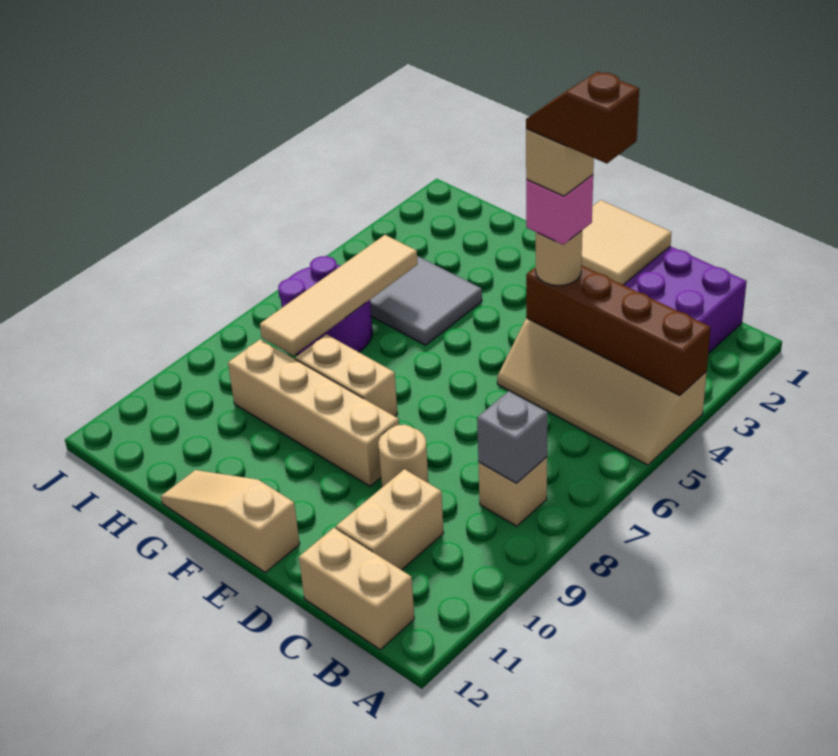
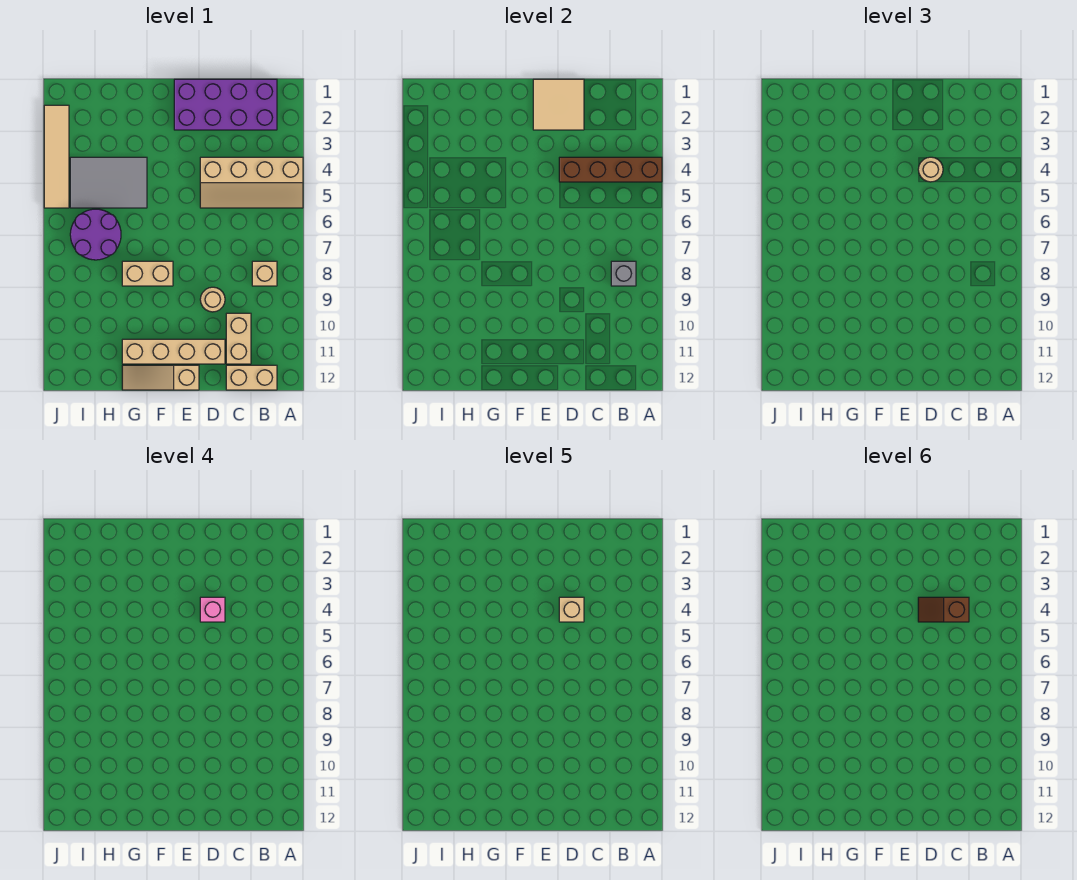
tan 1x4 brick [228,339,399,486] -> tan 1x4 brick moved to [122,339,225,364]
tan 1x4 tile [260,235,418,356] -> tan 1x4 tile moved to [44,105,69,208]

